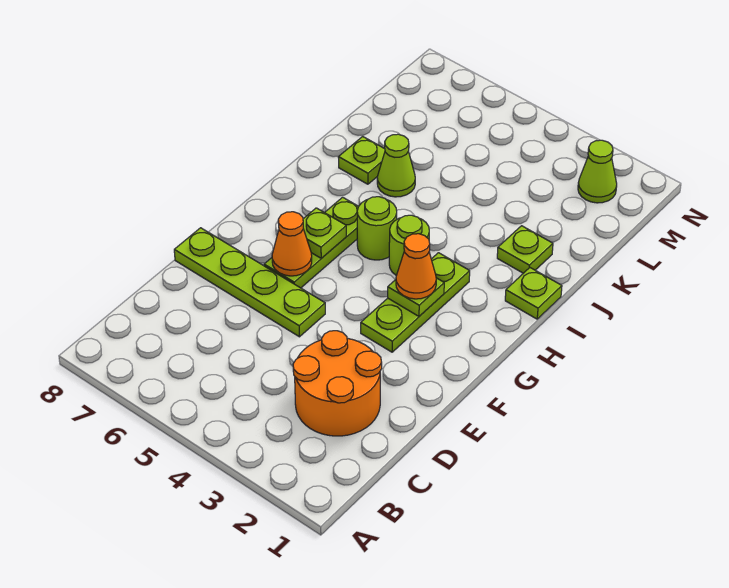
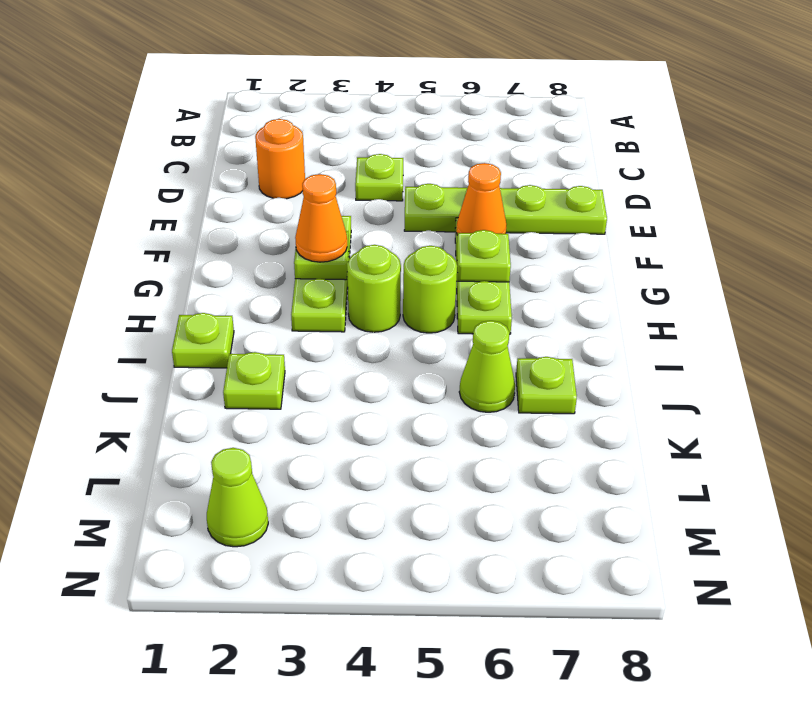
orange 2x2 round brick [293,331,382,436] -> orange 1x1 round brick [255,119,305,199]
none -> lime 1x1 plate [355,154,403,201]

